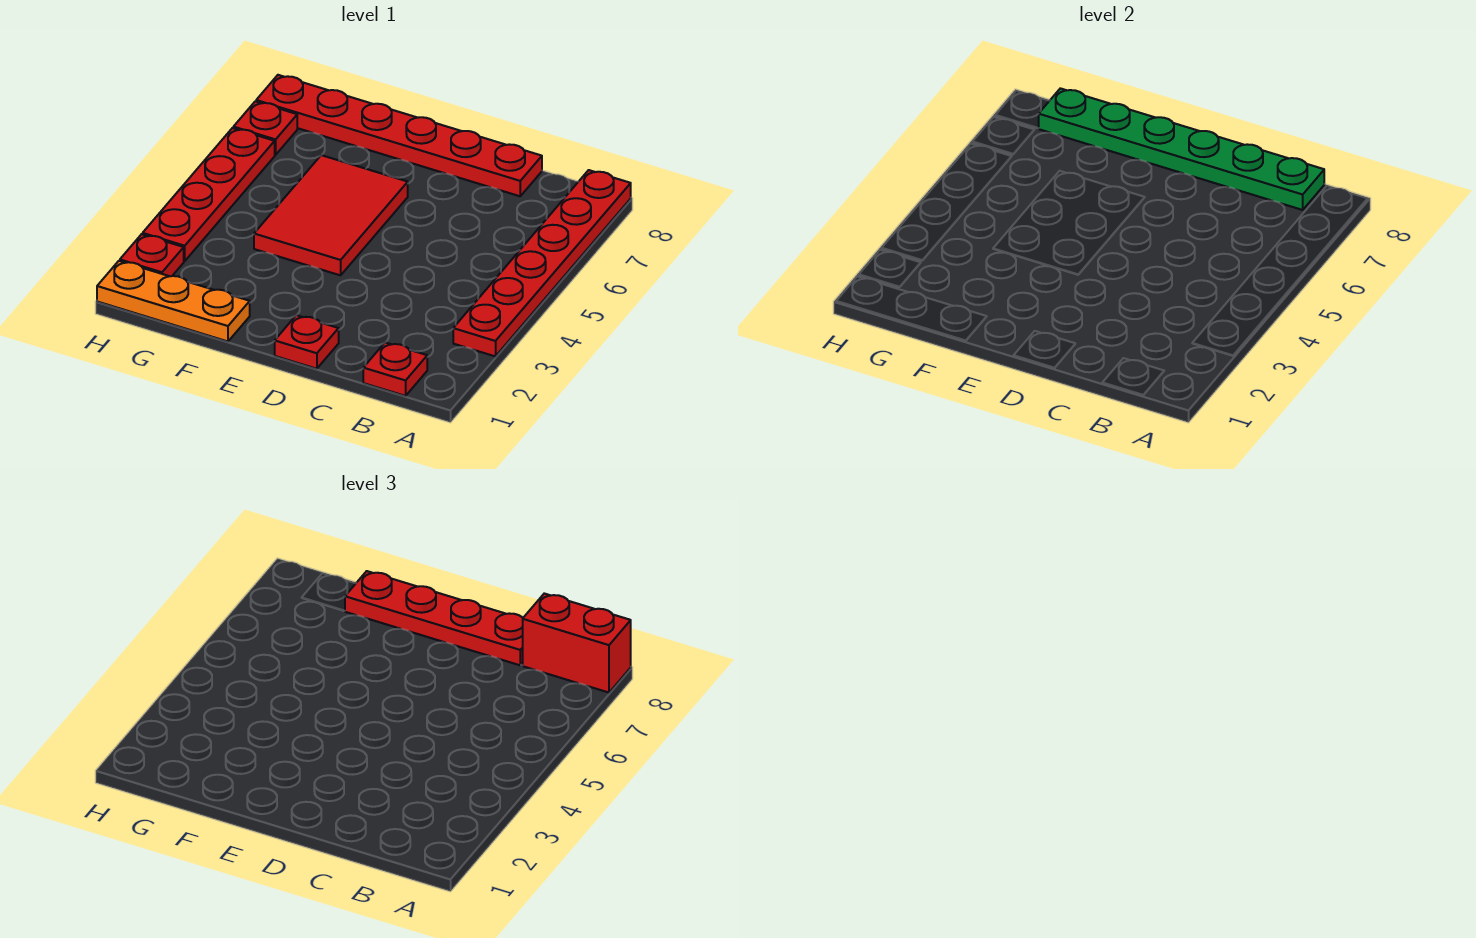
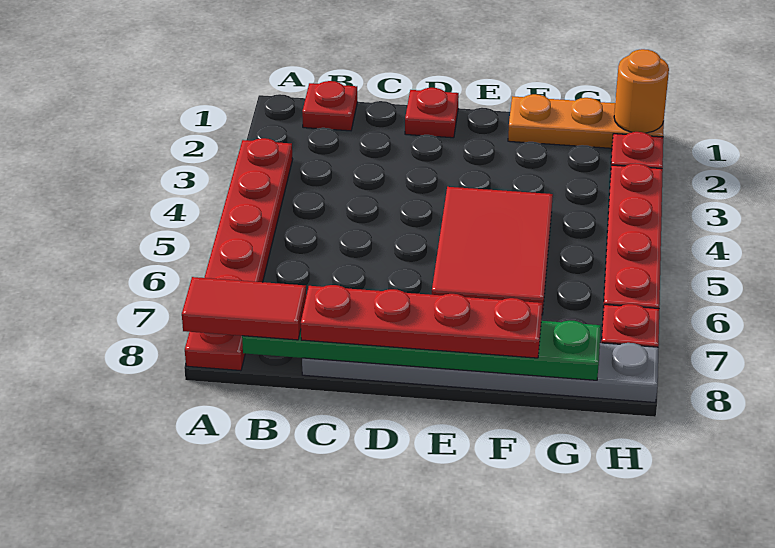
red 1x2 brick [523,594,631,693] -> red 1x2 tile [182,277,306,340]
red 1x6 plate [256,75,542,196] -> grey 1x6 plate [302,343,659,402]
none -> orange 1x1 round brick [614,49,669,133]

